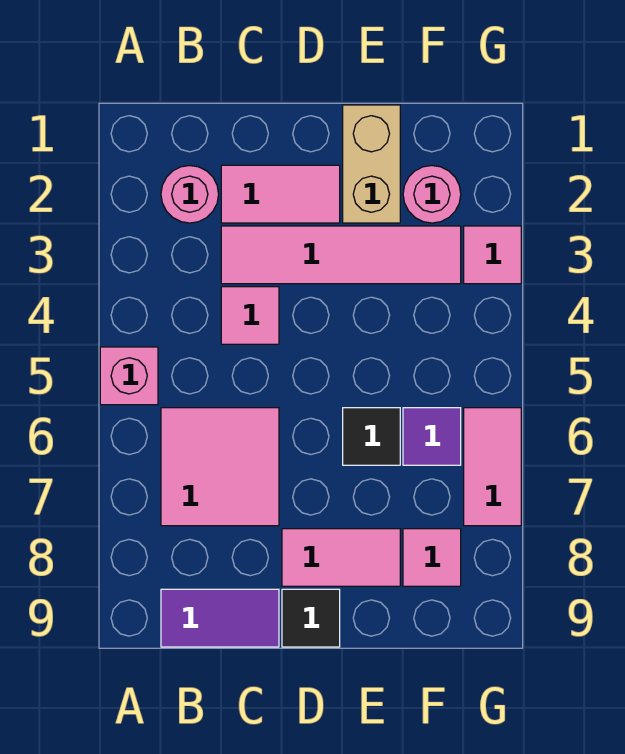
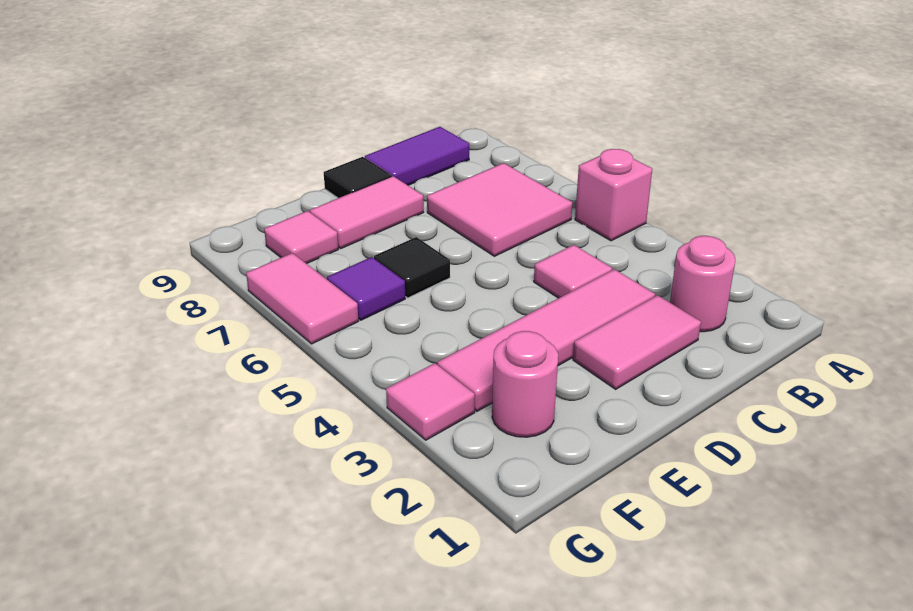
tan 1x2 brick [343,105,400,223] -> none

